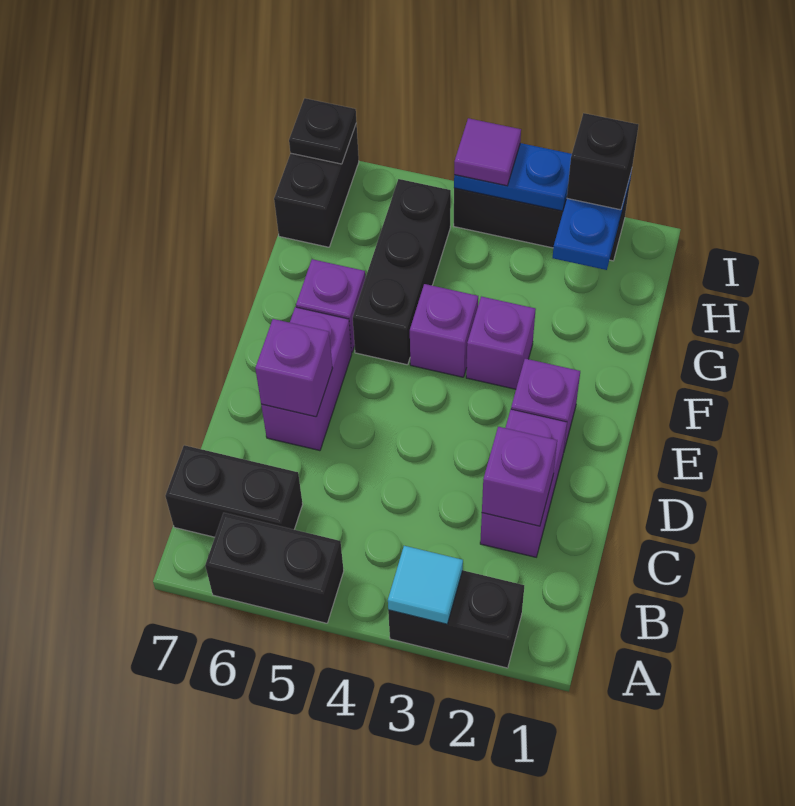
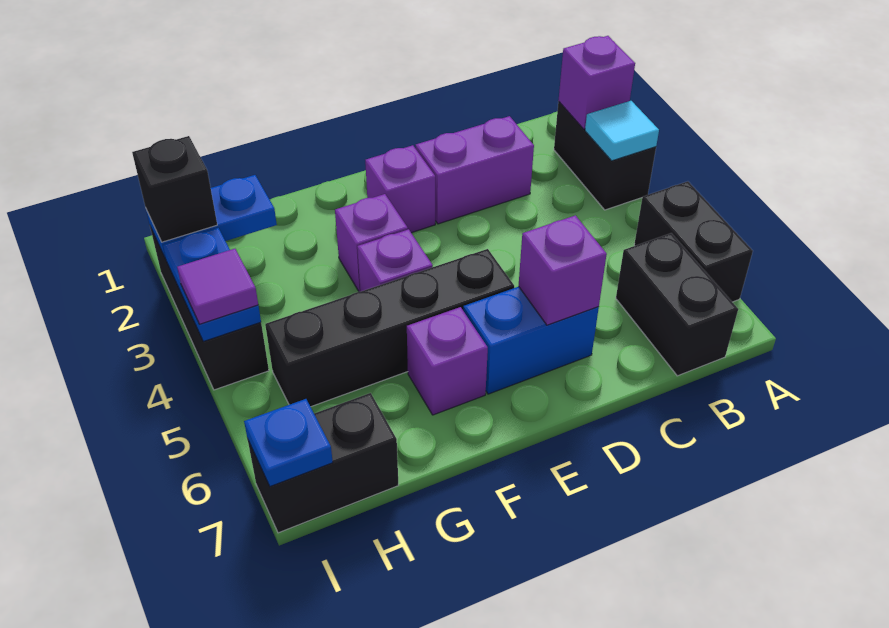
purple 1x1 brick [482,427,557,526] -> purple 1x1 brick moved to [558,36,635,129]
purple 1x2 brick [261,307,352,451] -> blue 1x2 brick [463,287,599,394]
black 1x3 brick [353,179,451,365] -> black 1x4 brick [265,249,514,407]
black 1x1 plate [289,98,356,164] -> blue 1x1 plate [244,399,333,486]

